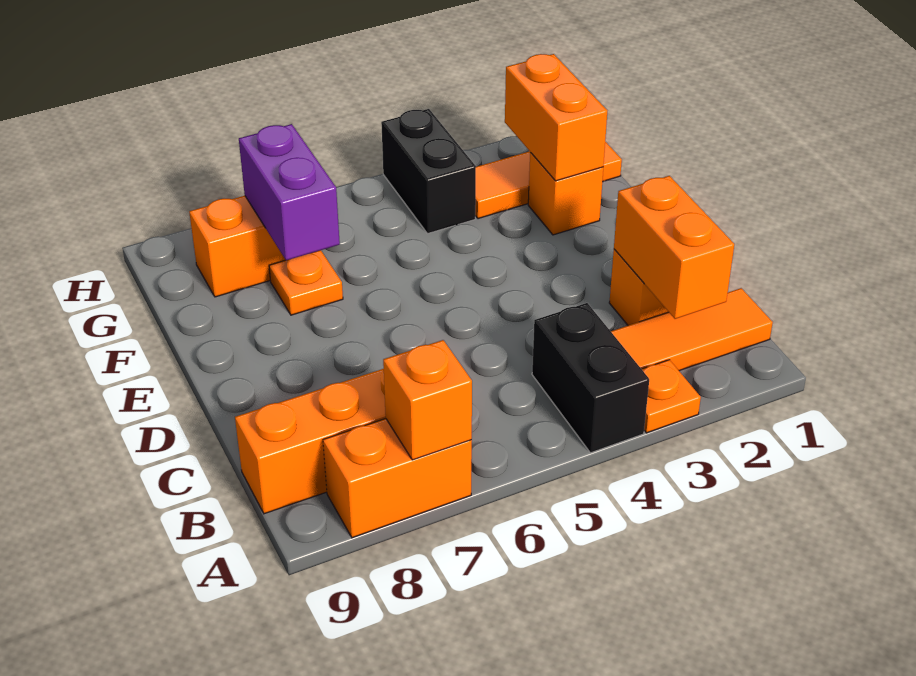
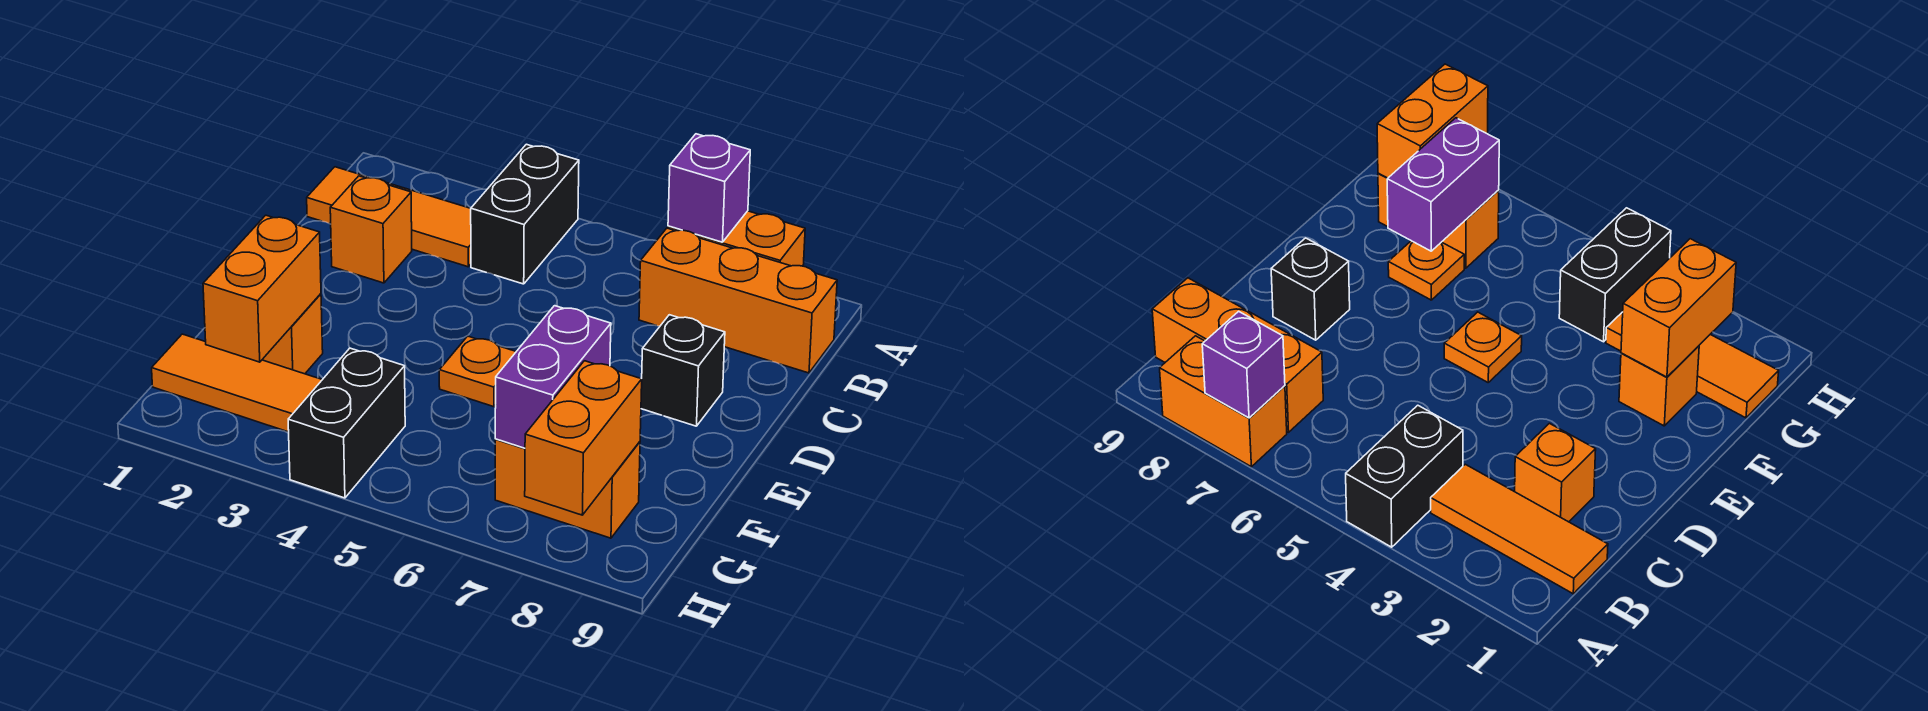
orange 1x1 plate [642,360,701,433] -> orange 1x1 plate moved to [439,336,516,407]
orange 1x1 brick [383,340,472,460] -> purple 1x1 brick [668,134,750,242]
orange 1x2 brick [614,176,734,319] -> orange 1x2 brick moved to [525,361,642,515]
none -> black 1x1 brick [641,315,725,426]

